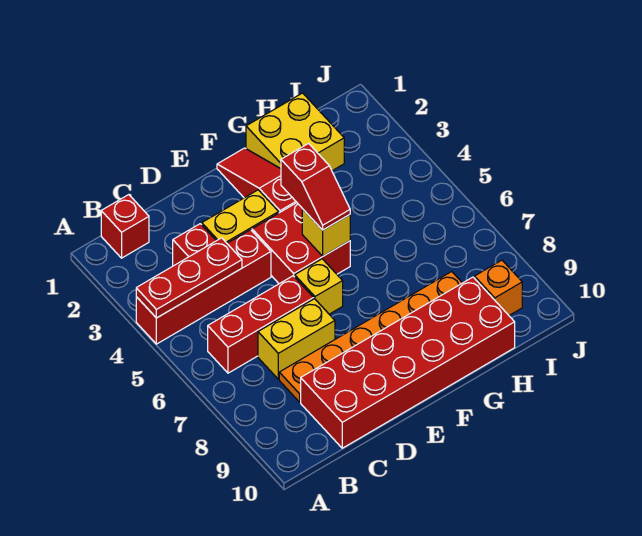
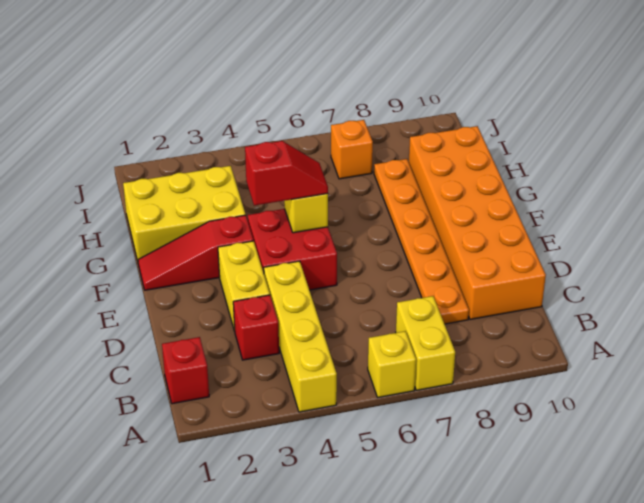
red 1x4 brick [136,230,271,344] -> yellow 1x4 brick [264,261,337,412]
red 1x3 plate [136,238,242,318] -> none
red 1x3 brick [208,276,314,373] -> none
yellow 1x2 brick [258,299,335,379] -> yellow 1x2 brick moved to [396,296,455,390]
red 2x6 brick [301,277,515,448] -> orange 2x6 brick [409,126,546,320]
yellow 1x1 brick [295,259,343,314] -> yellow 1x1 brick moved to [368,331,416,397]
yellow 2x2 brick [246,93,344,171] -> yellow 2x3 brick [123,166,246,261]
orange 1x1 brick [474,260,522,315] -> orange 1x1 brick moved to [331,120,373,179]

